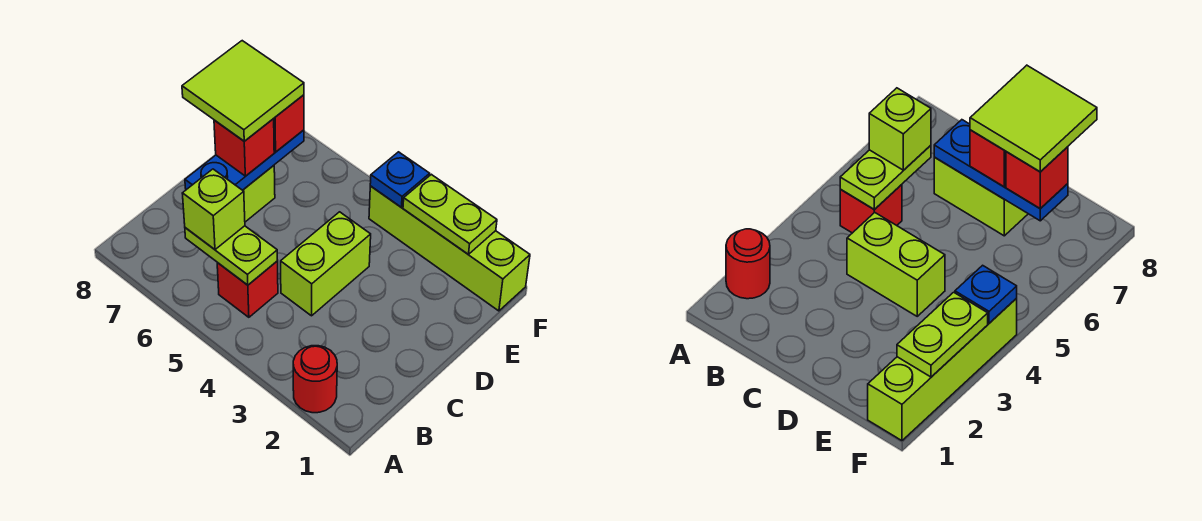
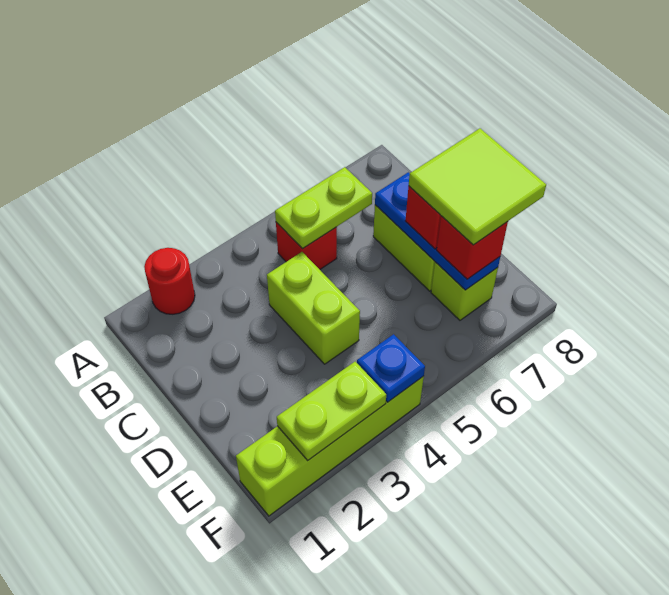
lime 1x1 brick [182,169,245,250] -> lime 1x1 brick moved to [431,262,498,320]

